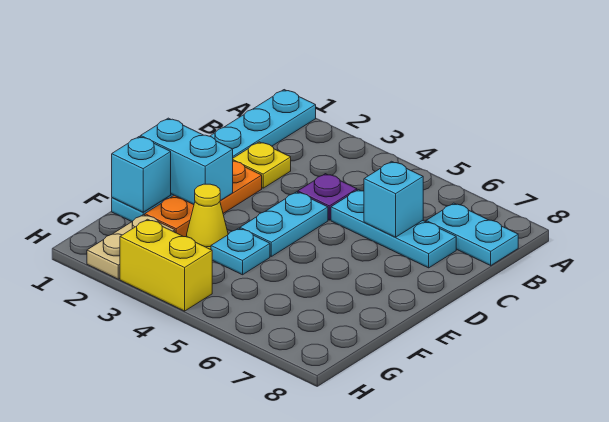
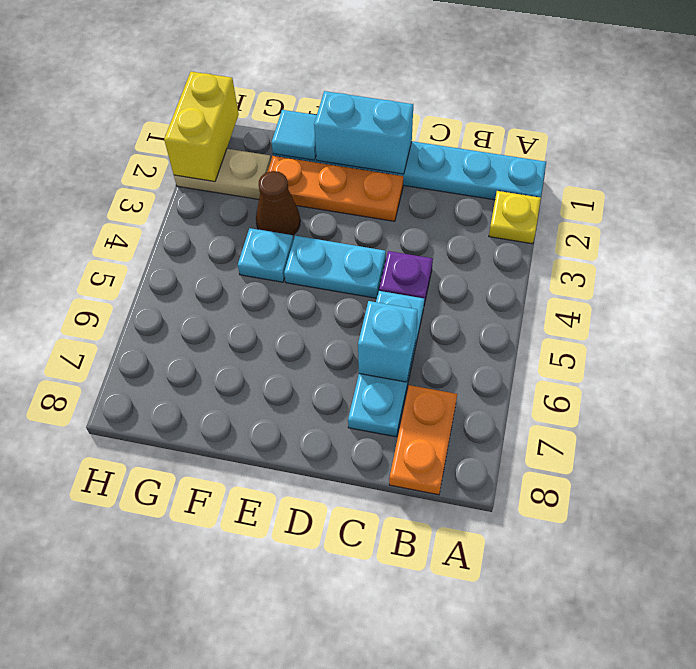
cyan 1x2 plate [426,203,518,265] -> orange 1x2 plate [389,385,457,495]
yellow 1x1 plate [233,142,291,188] -> yellow 1x1 plate moved to [489,191,541,244]
cyan 1x2 brick [141,118,233,205] -> cyan 1x2 brick turned to [314,91,413,174]
cyan 1x1 brick [112,136,171,212] -> cyan 1x1 tile [272,110,317,160]
yellow 1x1 cone [187,184,228,250] -> brown 1x1 cone [256,171,300,235]
yellow 1x2 brick [120,219,212,311] -> yellow 1x2 brick moved to [164,72,239,182]

